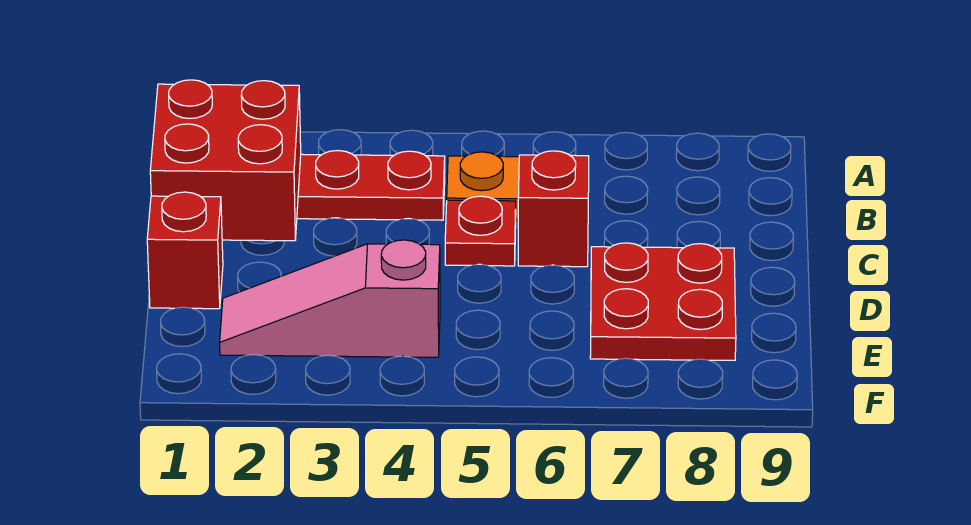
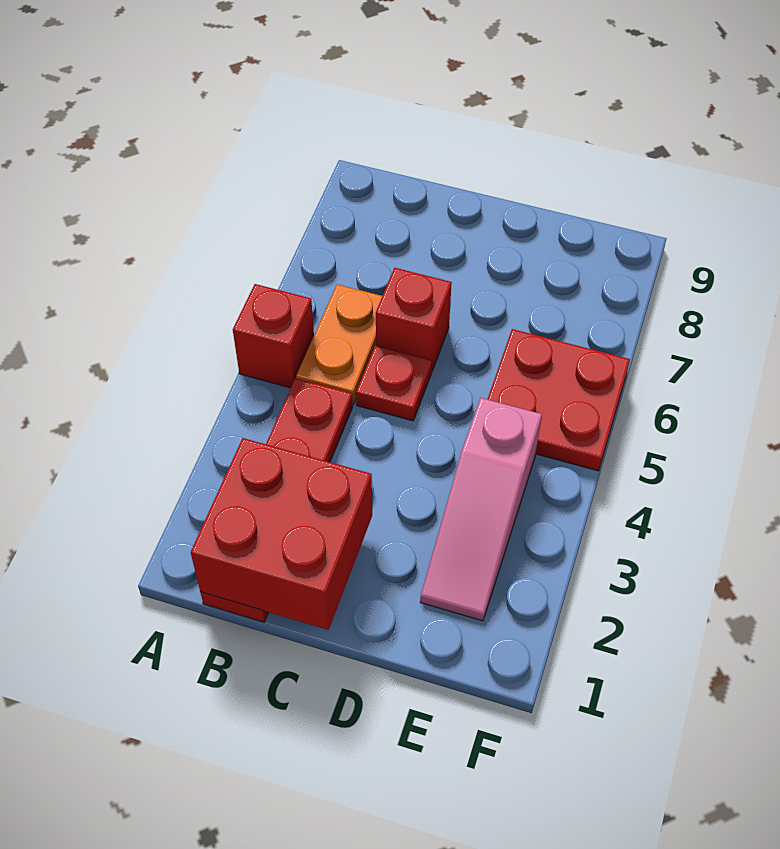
red 1x1 brick [147,192,223,309] -> red 1x1 brick moved to [233,284,314,388]
red 2x2 plate [590,243,736,360] -> red 2x2 plate moved to [487,329,630,471]

